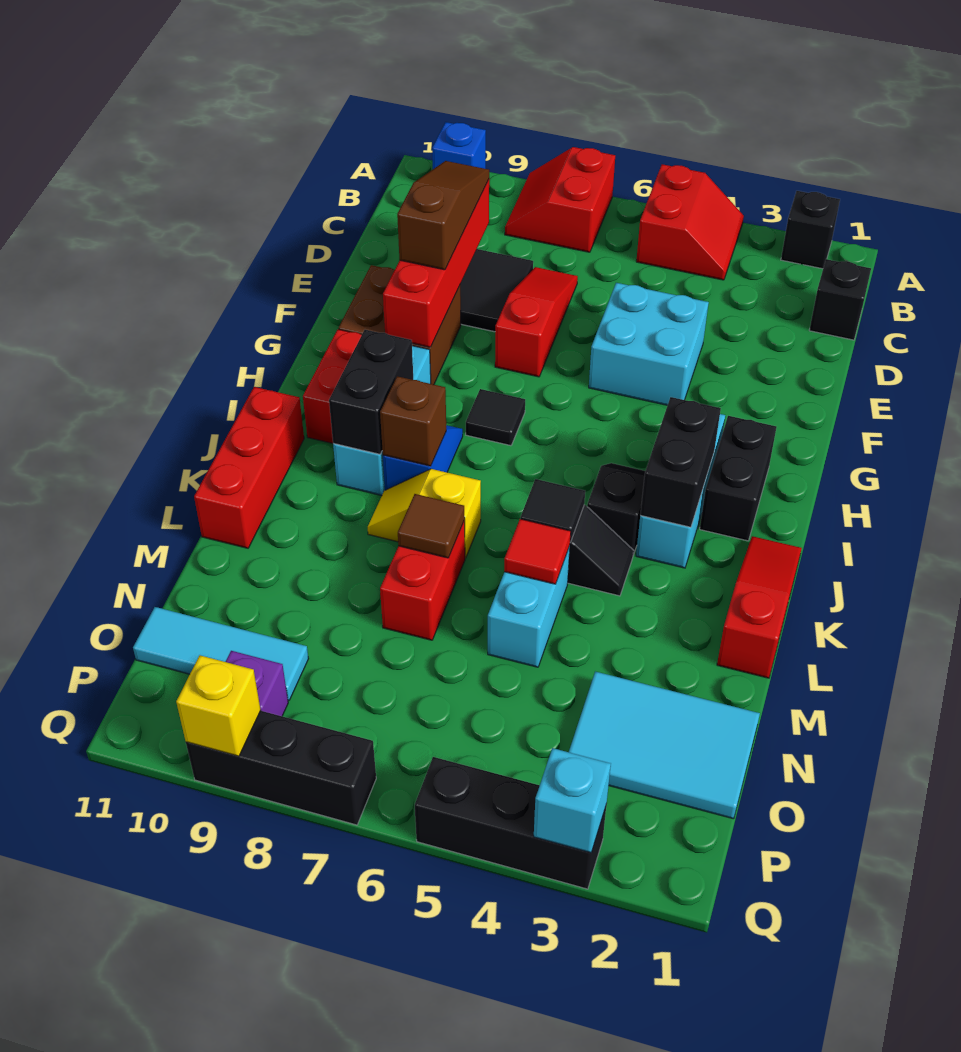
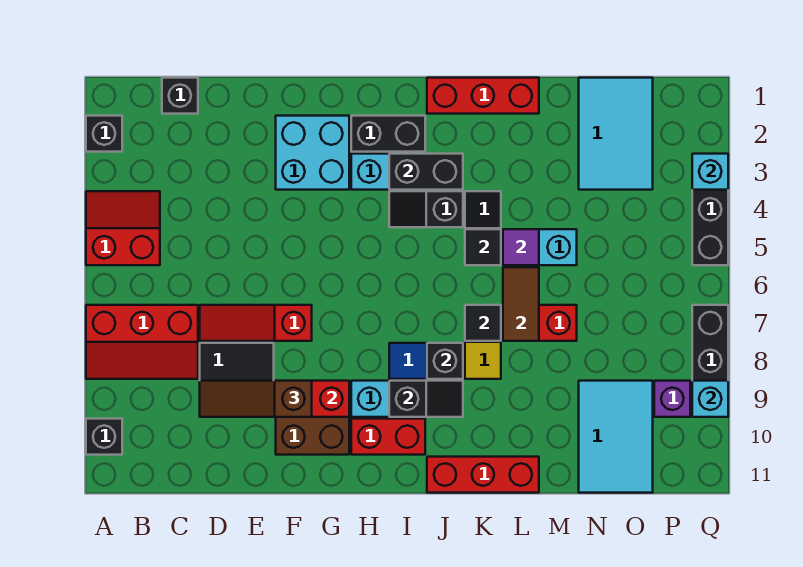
red 2x2 slope [505,147,615,252] -> red 2x3 slope [86,305,198,379]
blue 1x1 brick [432,122,486,169] -> black 1x1 brick [86,419,122,455]
cyan 2x2 brick [589,283,709,405] -> cyan 2x2 brick moved to [276,116,349,190]
black 1x1 tile [466,389,525,446] -> black 1x1 tile moved to [465,305,501,341]
black 1x2 brick [329,330,413,454] -> black 1x2 slope [389,381,463,417]
red 1x3 slope [717,536,802,678] -> red 1x3 brick [427,78,539,114]
brown 1x1 brick [380,376,446,466] -> black 1x1 brick [427,343,463,379]
red 1x1 tile [504,519,571,584] -> purple 1x1 tile [503,229,539,265]
brown 1x1 tile [398,494,465,558] -> brown 1x2 tile [503,267,539,341]
cyan 1x3 tile [133,607,309,701] -> cyan 2x3 tile [579,381,653,493]
yellow 1x1 brick [176,655,261,756] -> cyan 1x1 brick [692,381,728,417]

